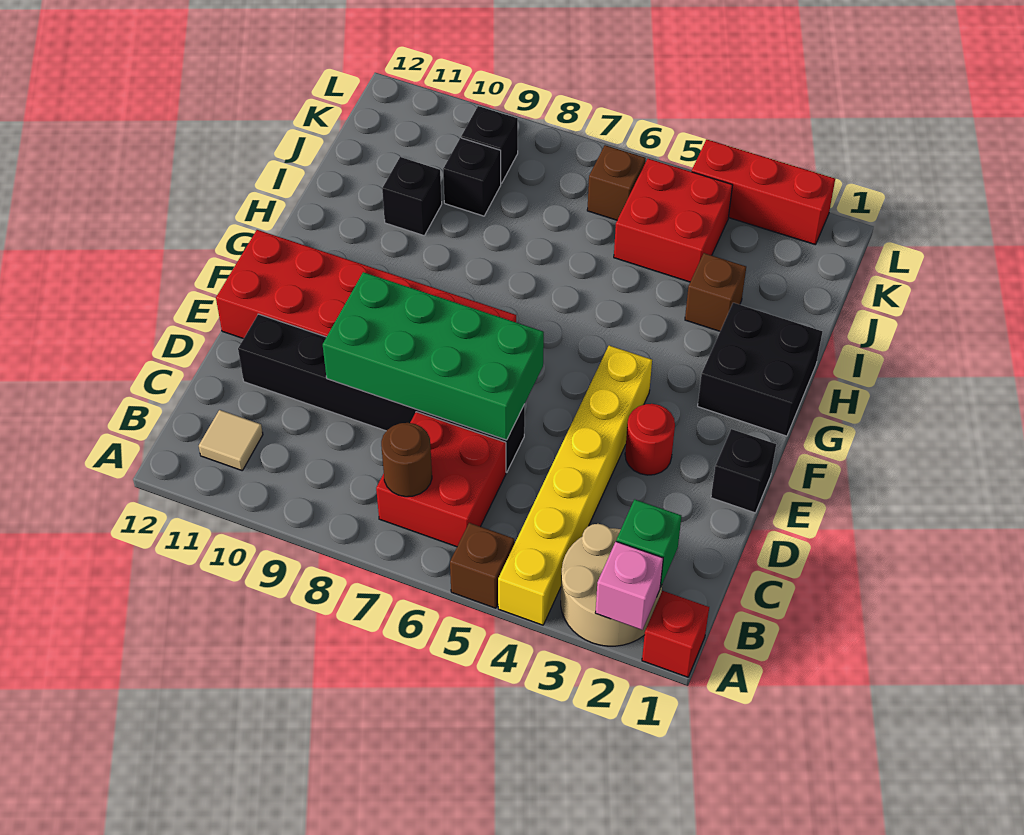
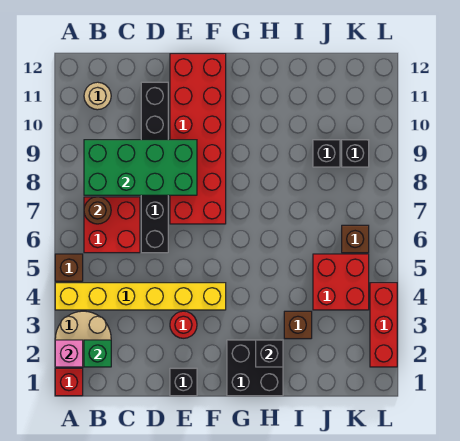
tan 1x1 tile [199,410,263,470] -> tan 1x1 round brick [84,82,111,110]
green 2x4 brick [323,272,544,440] -> green 2x4 brick turned to [84,140,197,195]
black 1x1 brick [382,157,442,235] -> black 1x1 brick moved to [256,340,283,367]

